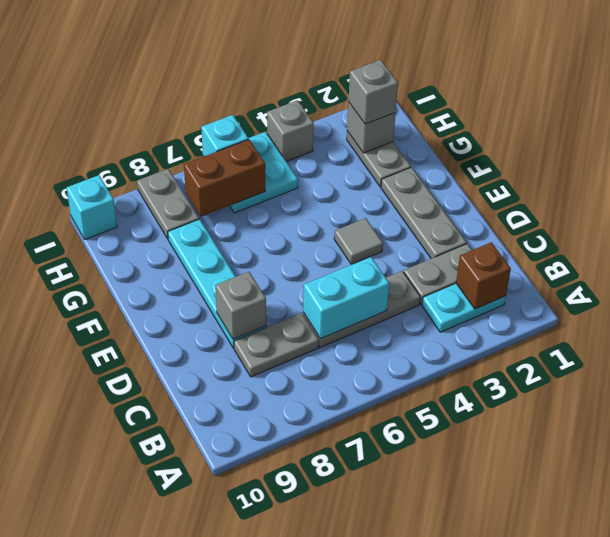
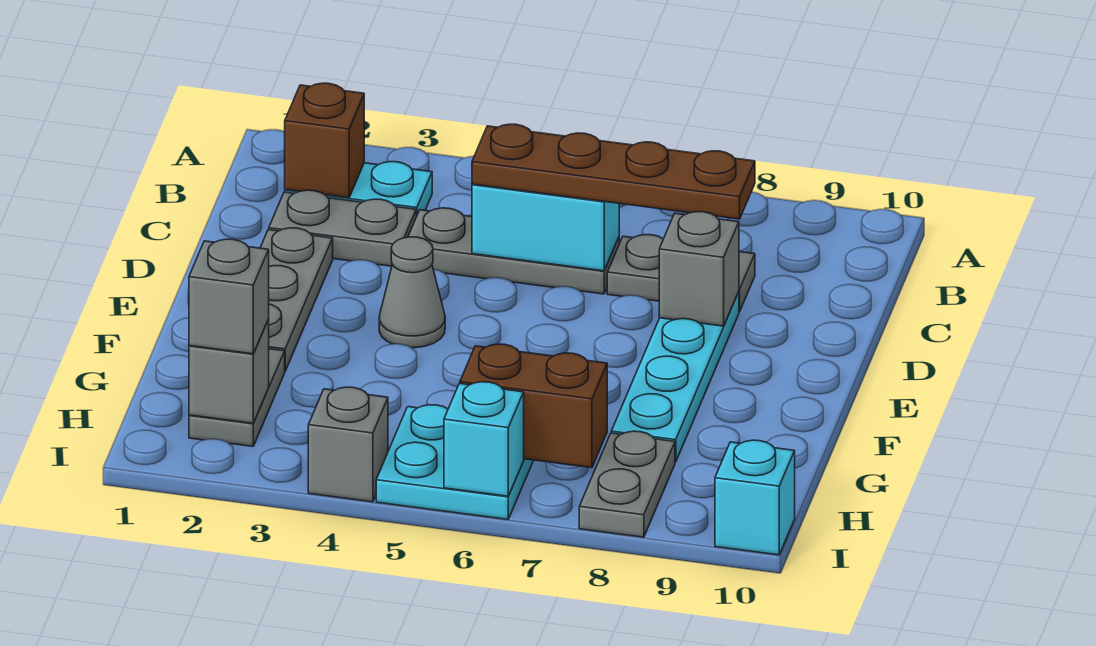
none -> brown 1x4 plate [472,124,755,219]
grey 1x1 tile [334,218,383,264] -> grey 1x1 cone [379,237,445,348]

